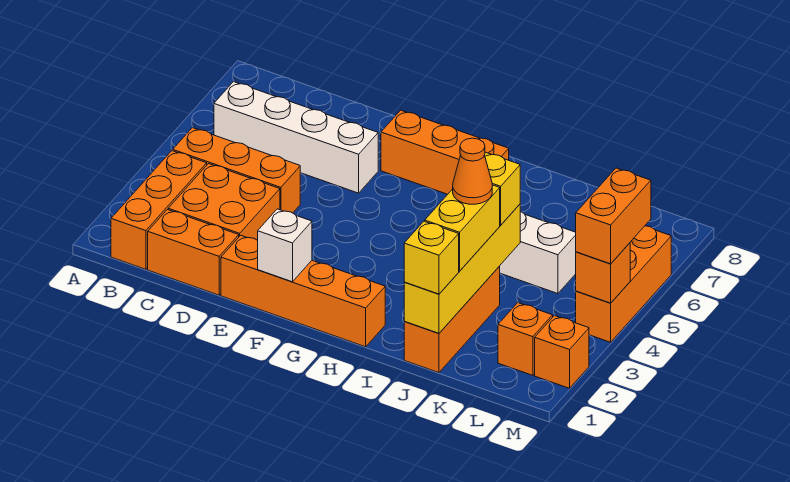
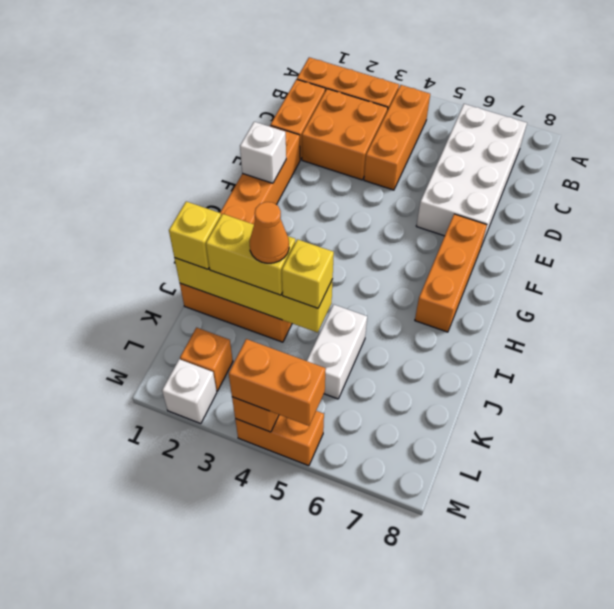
white 1x4 brick [214,82,378,193] -> white 2x4 brick [416,104,527,244]
orange 1x1 brick [535,316,589,388] -> white 1x1 brick [162,359,217,424]
orange 1x3 brick [576,226,671,342] -> orange 1x2 brick [235,411,324,466]

